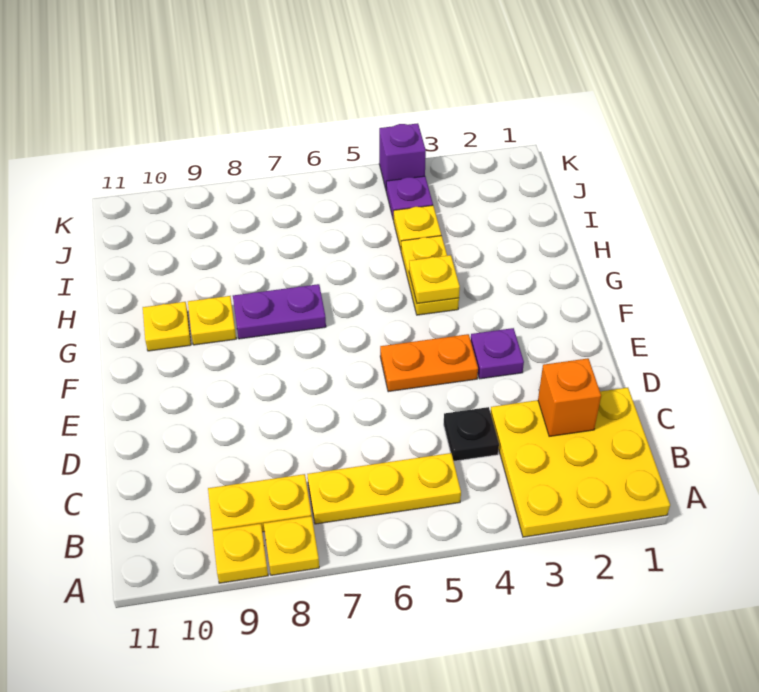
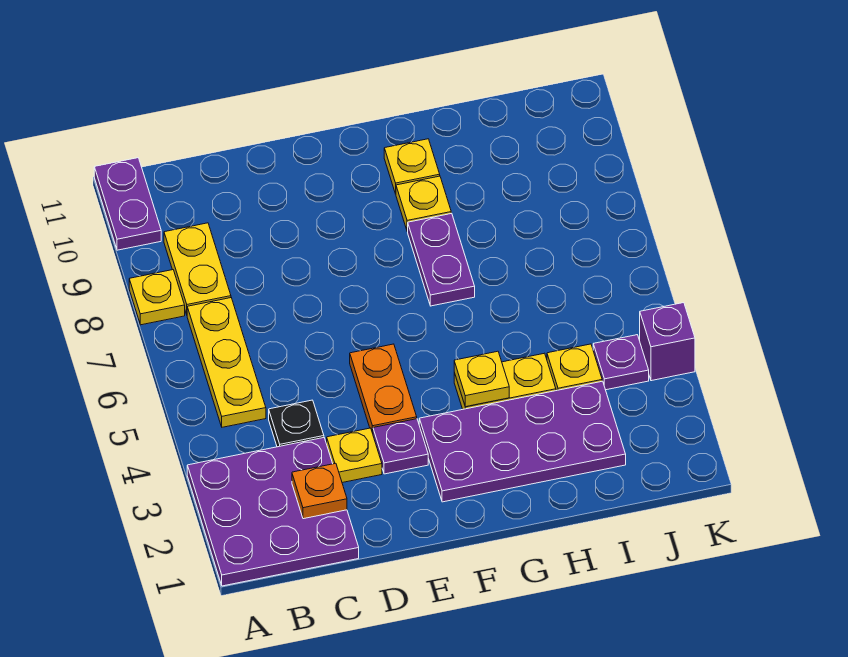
yellow 3x3 plate [491,388,670,537] -> purple 3x3 plate [187,438,359,586]
yellow 1x1 plate [213,524,268,583] -> yellow 1x1 plate moved to [327,428,382,483]
none -> purple 1x2 plate [94,158,161,250]
orange 1x1 brick [538,358,601,437] -> orange 1x1 plate [292,463,347,519]
none -> purple 2x4 plate [419,381,626,502]

